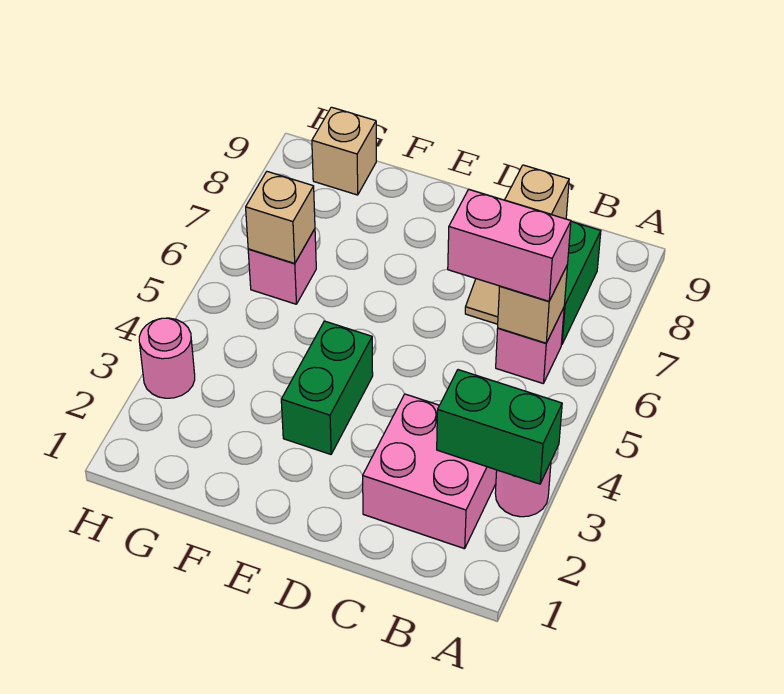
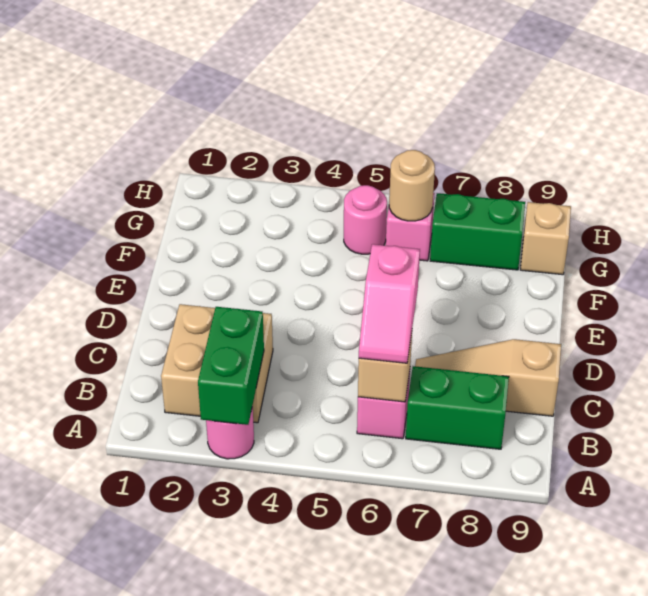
pink 2x2 brick [363,394,497,549] -> tan 2x2 brick [161,304,273,423]
pink 1x2 brick [448,189,571,301] -> pink 1x2 slope [359,244,420,363]
green 1x2 brick [281,321,373,454] -> green 1x2 brick moved to [430,193,525,270]
tan 1x1 brick [246,172,315,264] -> tan 1x1 round brick [389,150,435,221]
pink 1x1 round brick [139,318,195,398] -> pink 1x1 round brick moved to [344,185,387,254]

